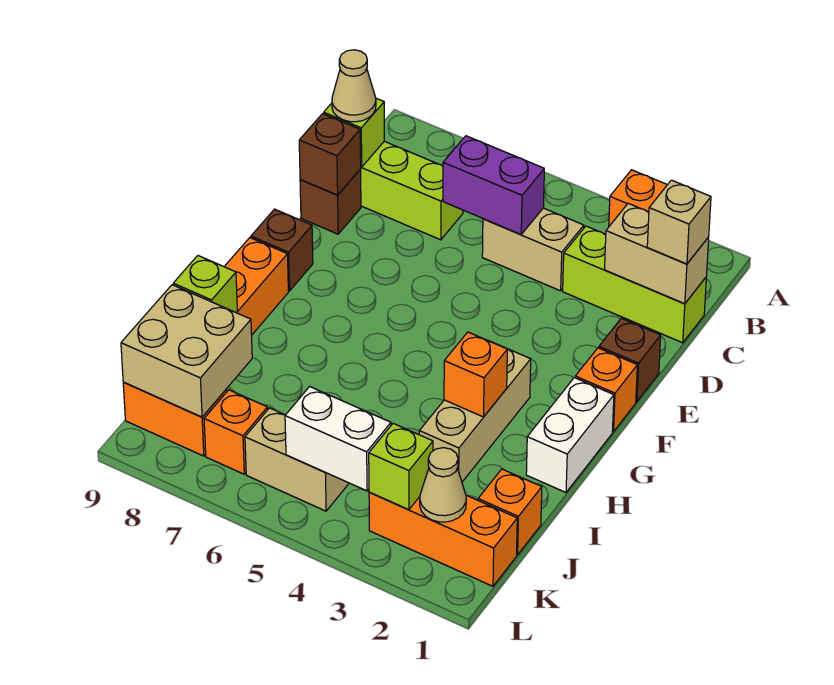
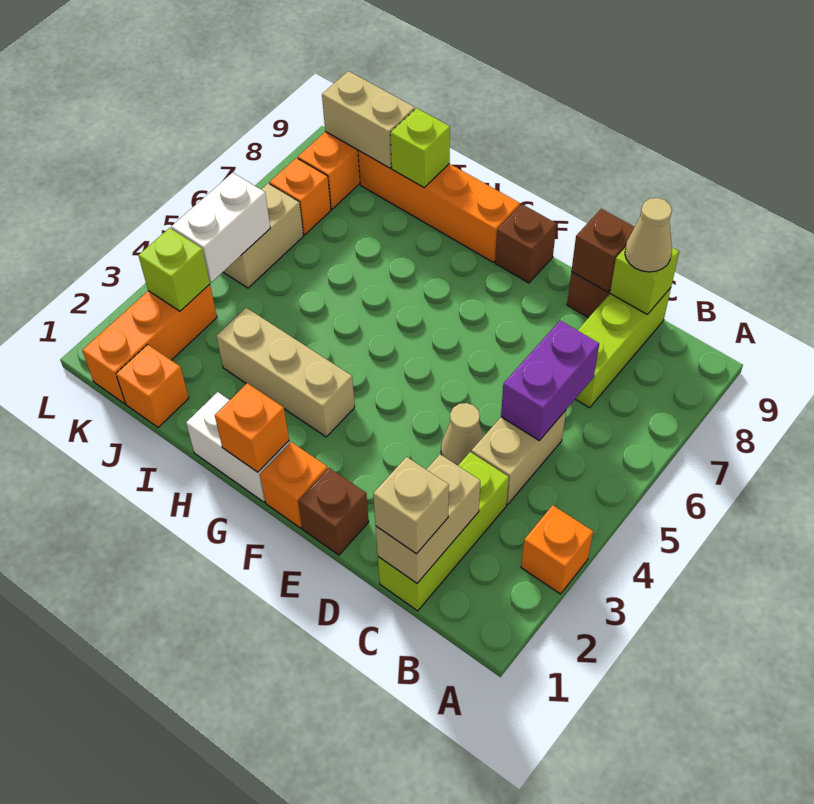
orange 1x1 brick [444,332,507,417] -> orange 1x1 brick moved to [215,383,289,472]
tan 2x2 brick [121,285,252,417] -> tan 1x2 brick [322,71,415,168]
tan 1x1 cone [420,448,466,522] -> tan 1x1 cone moved to [441,403,484,465]

